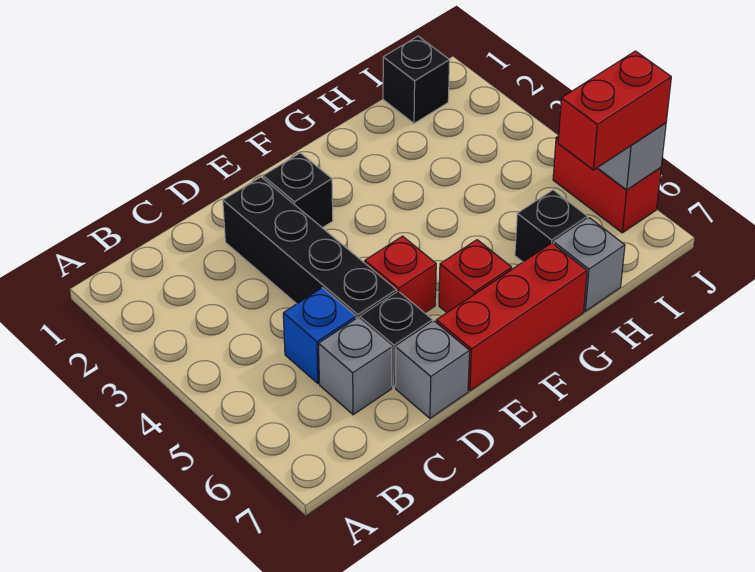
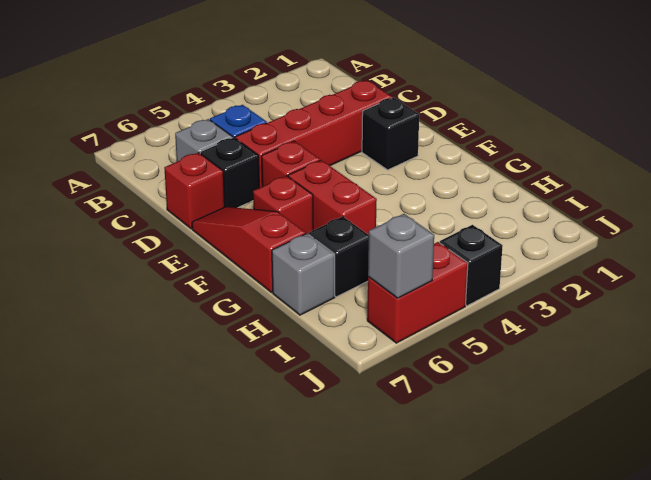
black 1x4 brick [223,177,397,319] -> red 1x4 brick [235,80,392,188]
grey 1x1 brick [395,321,470,418] -> red 1x1 brick [164,153,225,229]
red 1x3 brick [436,243,587,391] -> red 1x3 slope [192,207,306,292]
black 1x1 brick [383,36,450,123] -> black 1x1 brick moved to [440,225,503,306]
red 1x2 brick [558,51,671,170] -> red 1x2 brick moved to [288,160,377,235]

